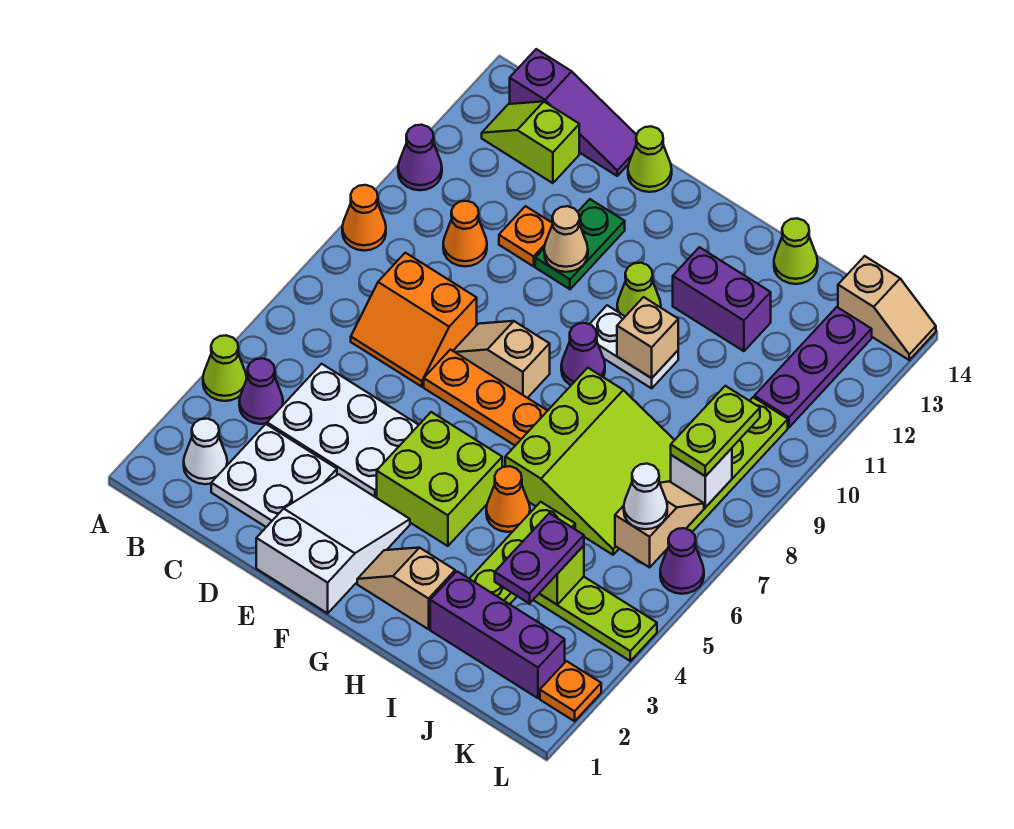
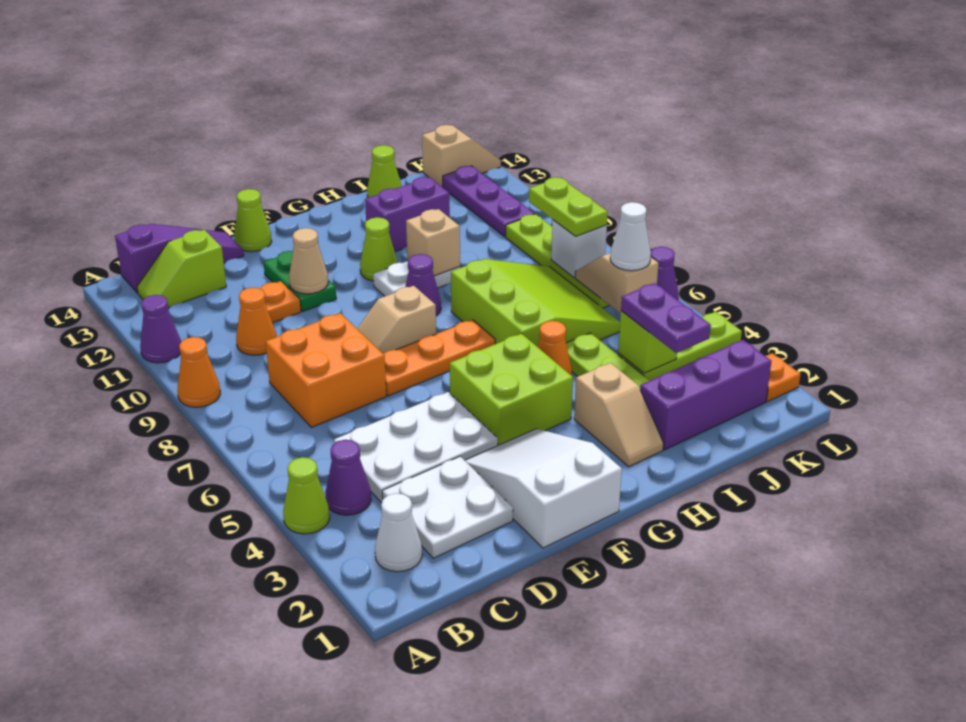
orange 2x2 slope [351,253,477,387] -> orange 2x2 brick [266,313,386,427]
tan 1x2 slope [357,548,455,629] -> tan 1x2 slope turned to [574,363,664,467]

